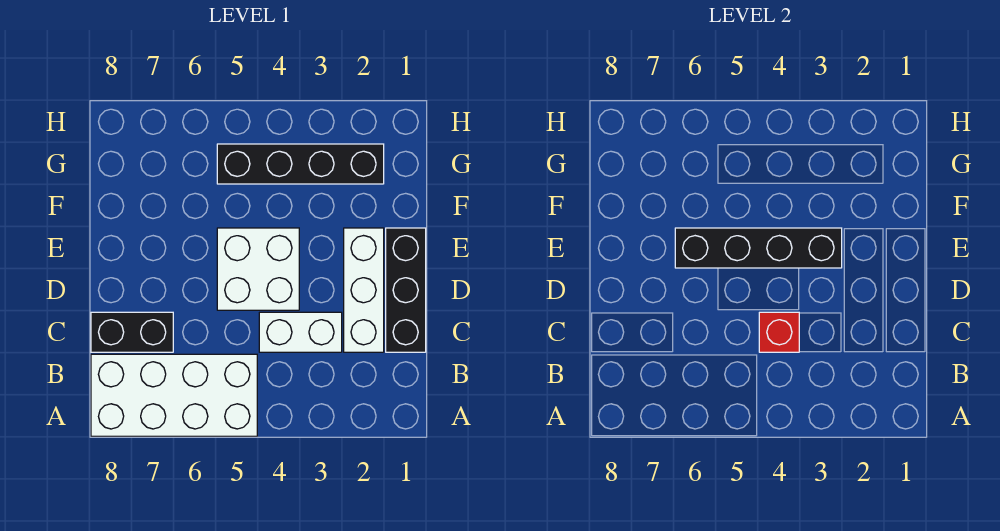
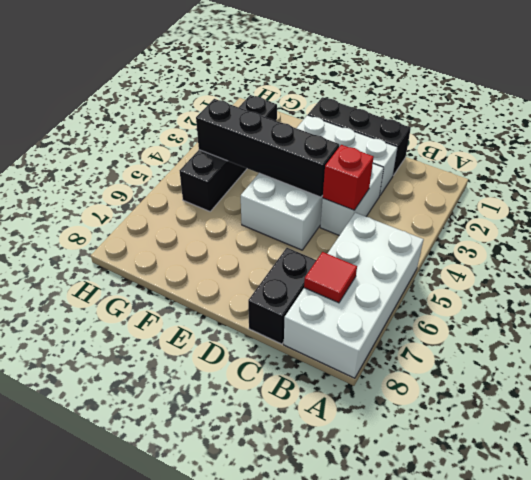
none -> red 1x1 tile [304,252,357,303]
black 1x4 brick [675,228,842,268] -> black 1x4 brick turned to [196,99,339,197]

